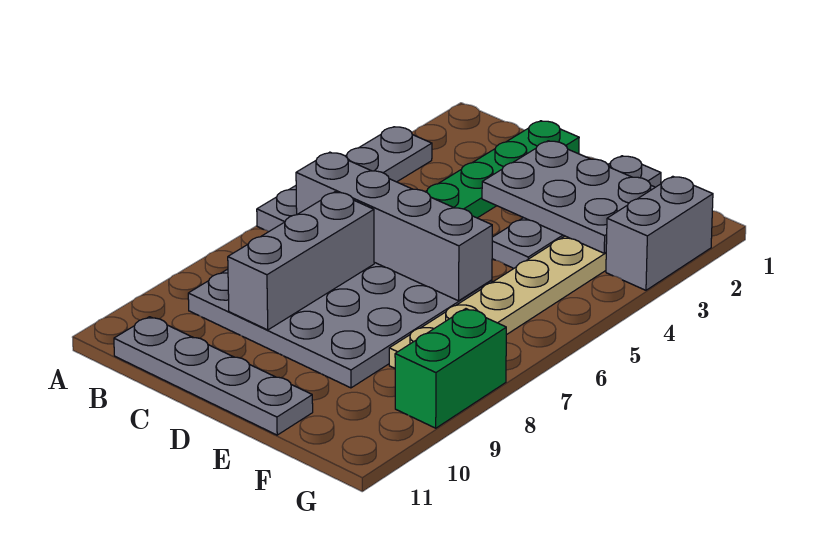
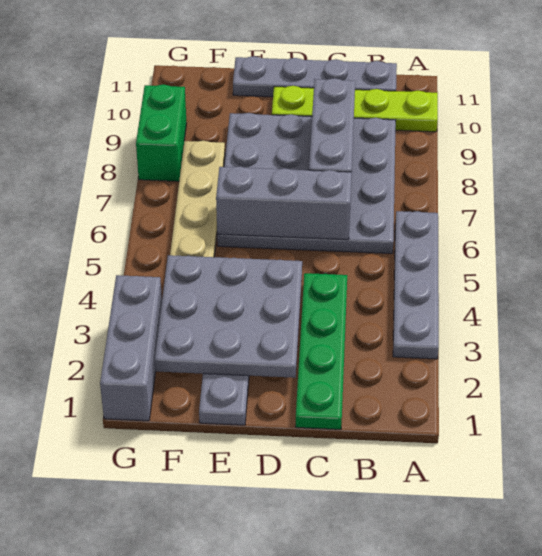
none -> lime 1x4 plate [272,86,438,132]
grey 1x4 brick [296,152,492,301] -> grey 1x3 brick [216,167,352,240]
grey 2x3 plate [482,141,655,253] -> grey 3x3 plate [155,255,302,378]
grey 1x2 brick [606,176,713,290] -> grey 1x3 brick [100,275,162,421]

